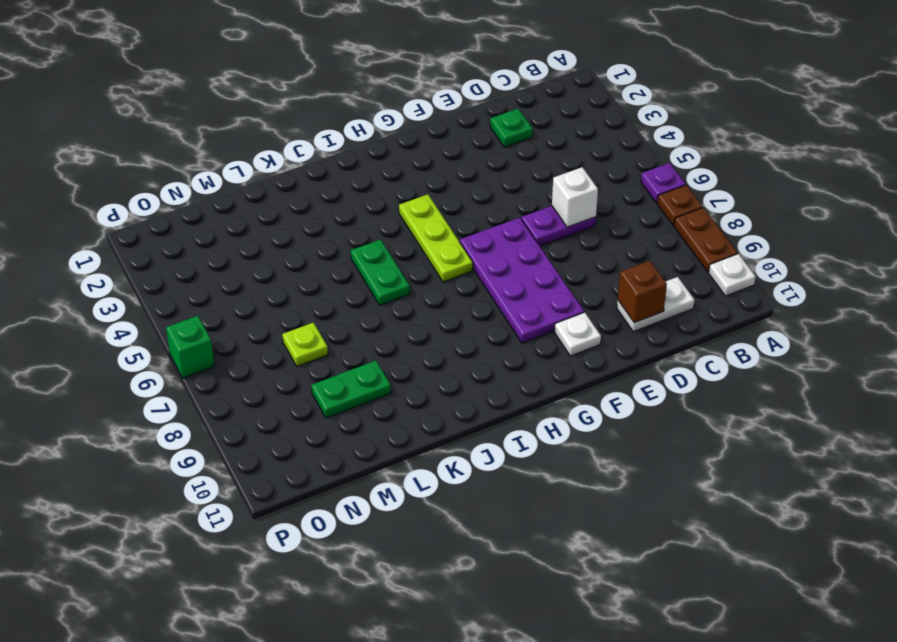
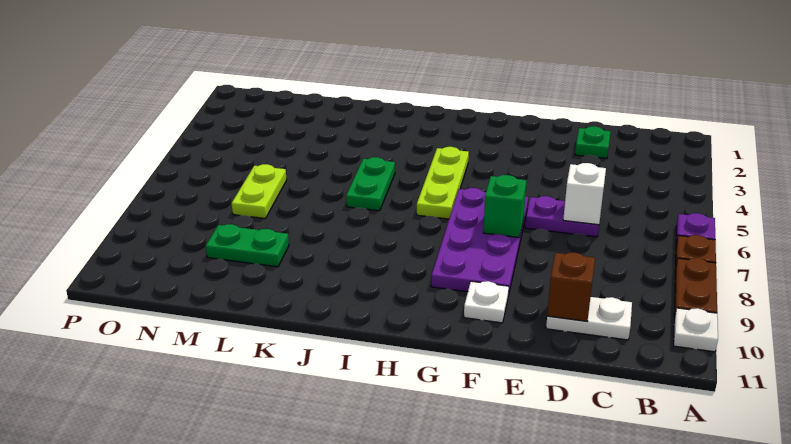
lime 1x1 plate [282,323,328,366] -> lime 1x2 plate [232,164,287,218]
green 1x1 brick [166,316,214,378] -> green 1x1 brick moved to [483,175,526,237]

